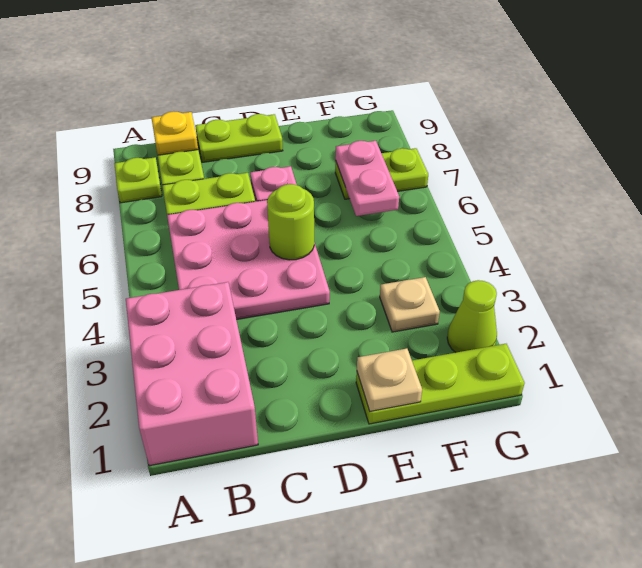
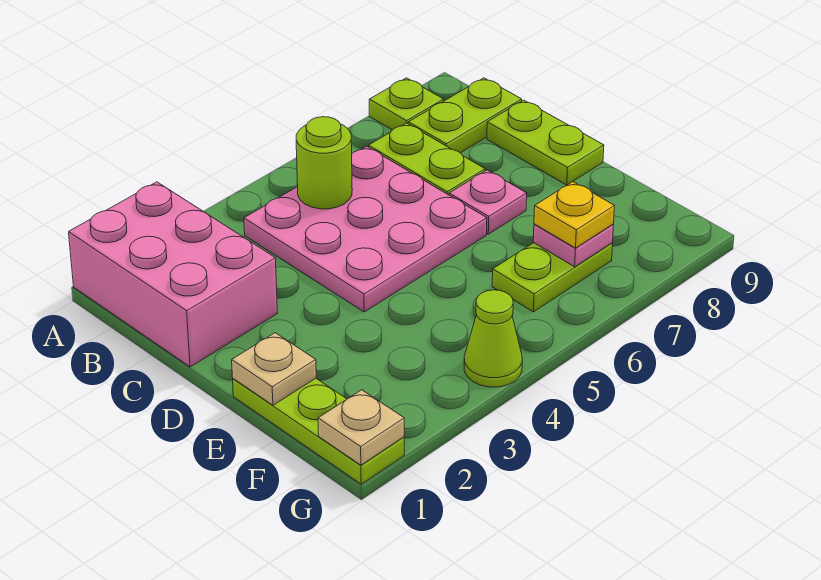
pink 2x3 brick [126,282,258,466] -> pink 2x3 brick turned to [69,182,277,367]
yellow 1x1 plate [151,111,198,155] -> yellow 1x1 plate moved to [534,182,615,248]
lime 1x1 round brick [267,184,314,260] -> lime 1x1 round brick moved to [296,117,352,209]
tan 1x1 plate [380,277,440,332] -> tan 1x1 plate moved to [318,390,404,465]
pink 1x2 plate [335,141,399,216] -> pink 1x1 plate [533,224,614,267]
lime 1x2 plate [335,148,428,199] -> lime 1x2 plate turned to [492,243,613,312]
lime 1x1 cone [447,280,497,352] -> lime 1x1 cone moved to [464,290,522,387]

